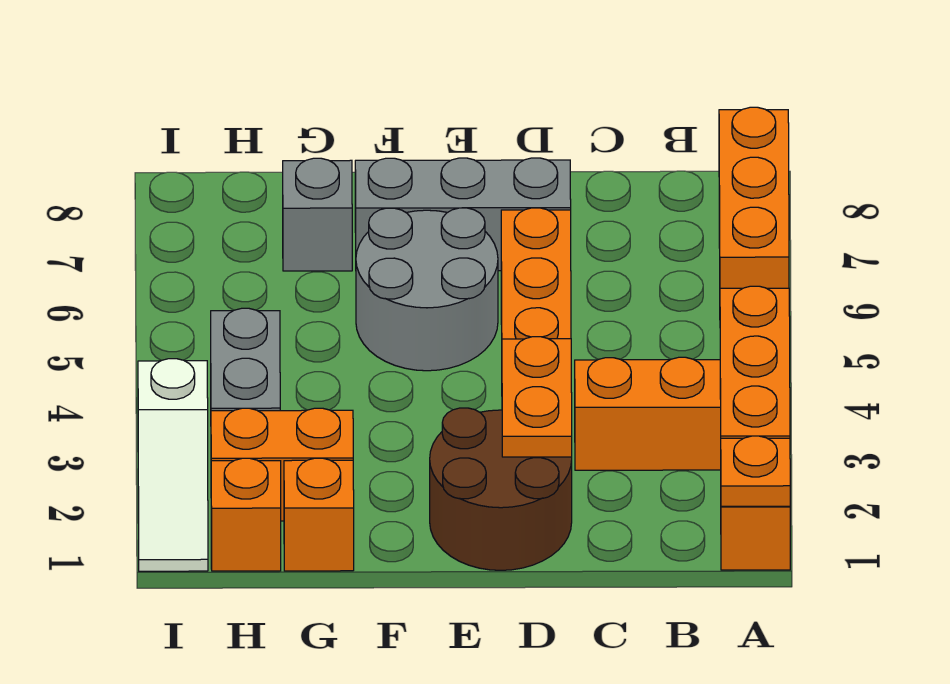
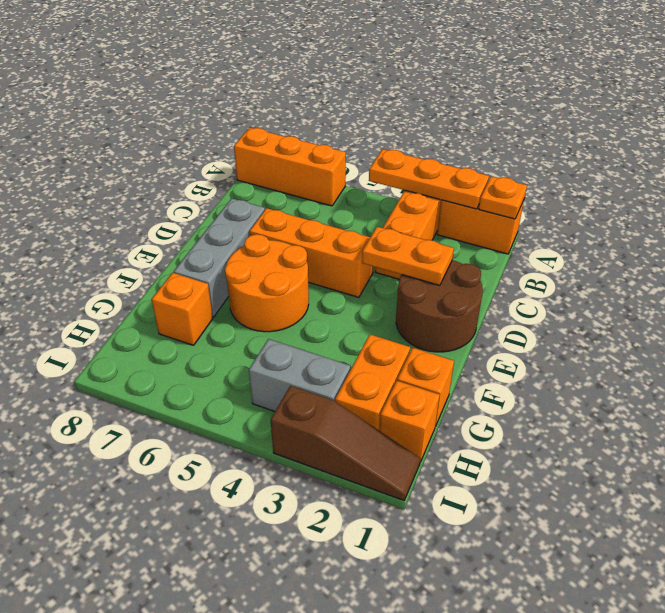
grey 2x2 round brick [356,208,498,371] -> orange 2x2 round brick [225,234,309,332]
grey 1x1 brick [283,158,352,271] -> orange 1x1 brick [151,273,213,345]
white 1x3 slope [138,359,208,571] -> brown 1x3 slope [271,386,420,500]

